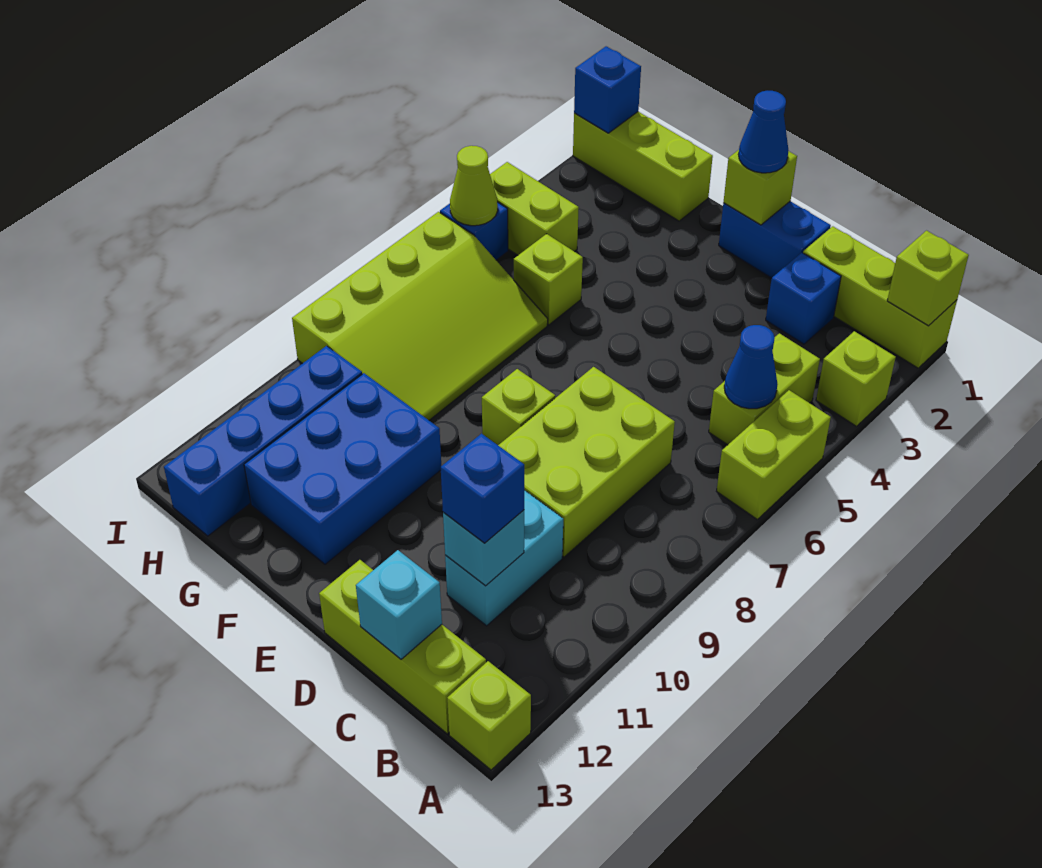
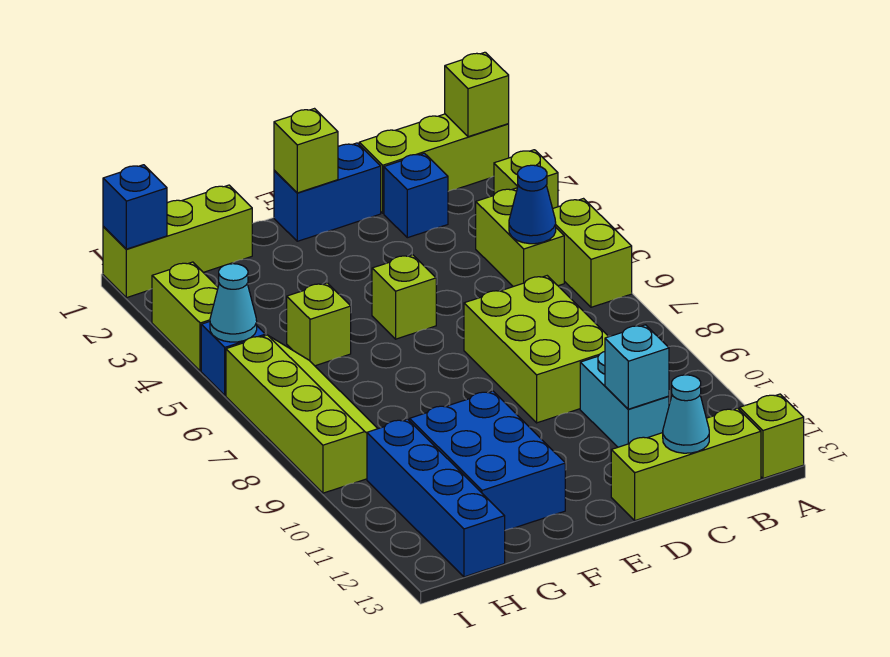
blue 1x1 brick [441,434,524,543] -> none
cyan 1x1 brick [356,550,442,659] -> cyan 1x1 cone [663,375,709,453]
blue 1x1 cone [738,91,789,173] -> none
lime 1x1 brick [482,369,555,445] -> lime 1x1 brick moved to [372,255,436,339]
lime 3x4 slope [292,212,548,420] -> lime 2x4 slope [226,335,378,493]
lime 1x2 brick [490,162,579,255] -> lime 1x2 brick turned to [152,262,218,371]
lime 1x1 cone [450,146,498,226] -> cyan 1x1 cone [210,264,257,342]

